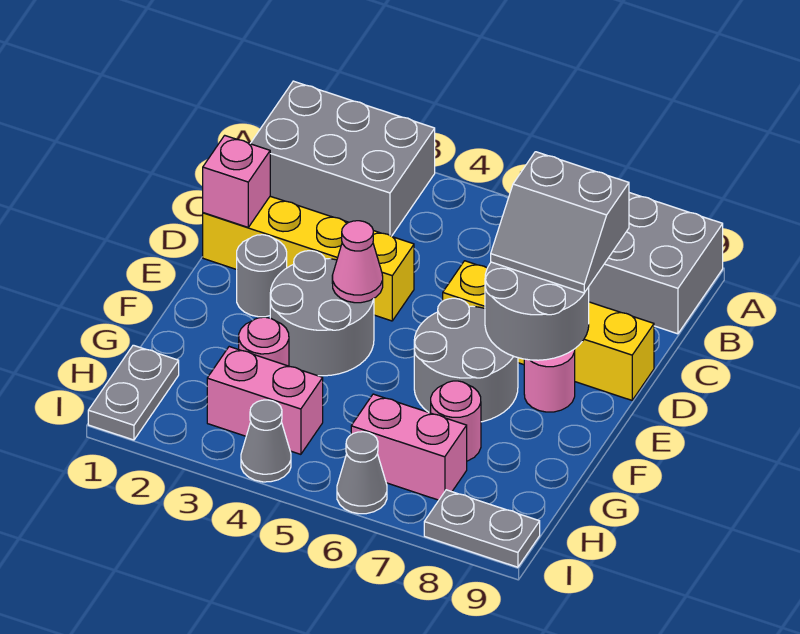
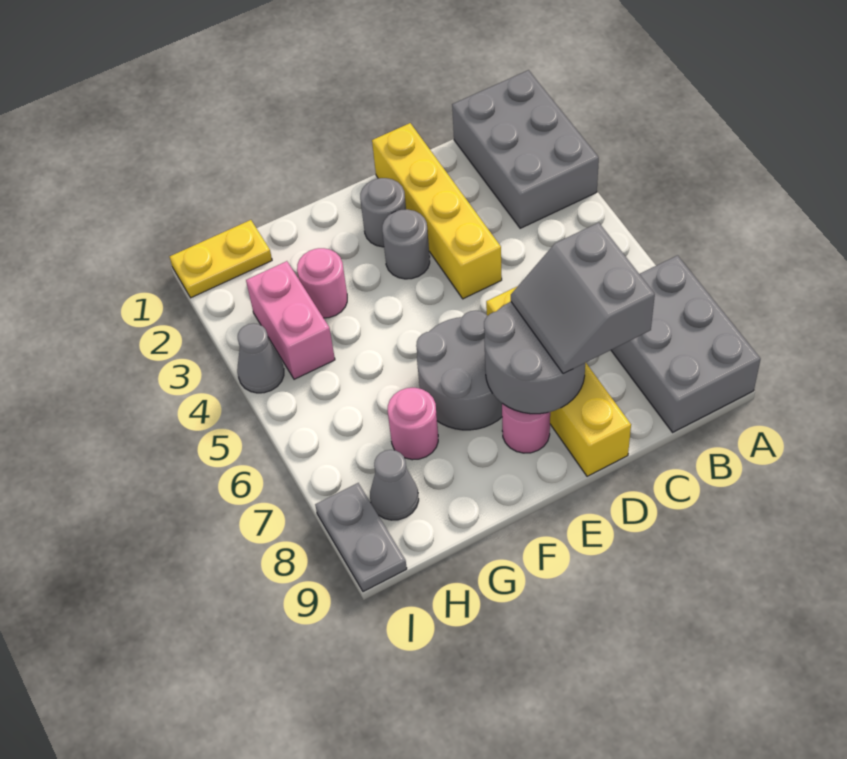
pink 1x1 brick [203,135,270,227] -> none
grey 2x2 round brick [270,251,374,376] -> grey 1x1 round brick [382,209,430,279]
pink 1x1 cone [332,221,383,303] -> none
grey 1x2 plate [88,345,179,440] -> yellow 1x2 plate [170,220,272,298]
pink 1x2 brick [351,394,467,500] -> none
grey 1x1 cone [337,432,387,514] -> grey 1x1 cone moved to [370,450,419,520]

